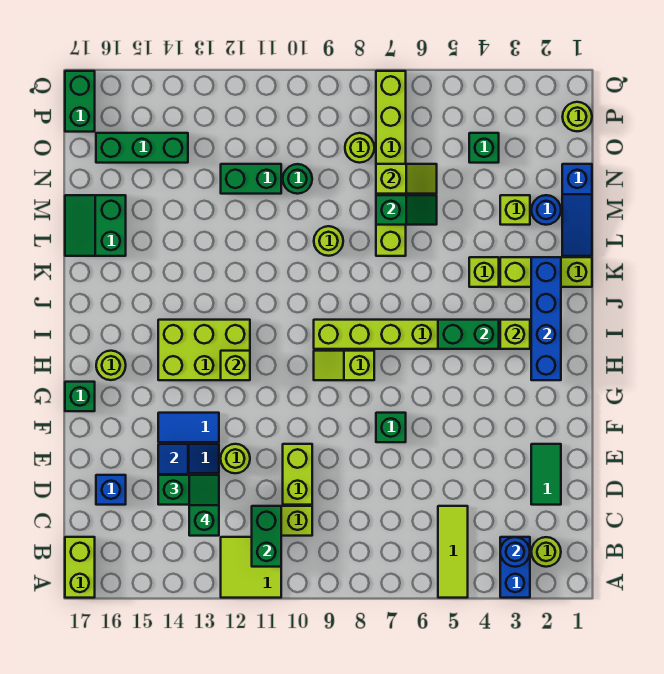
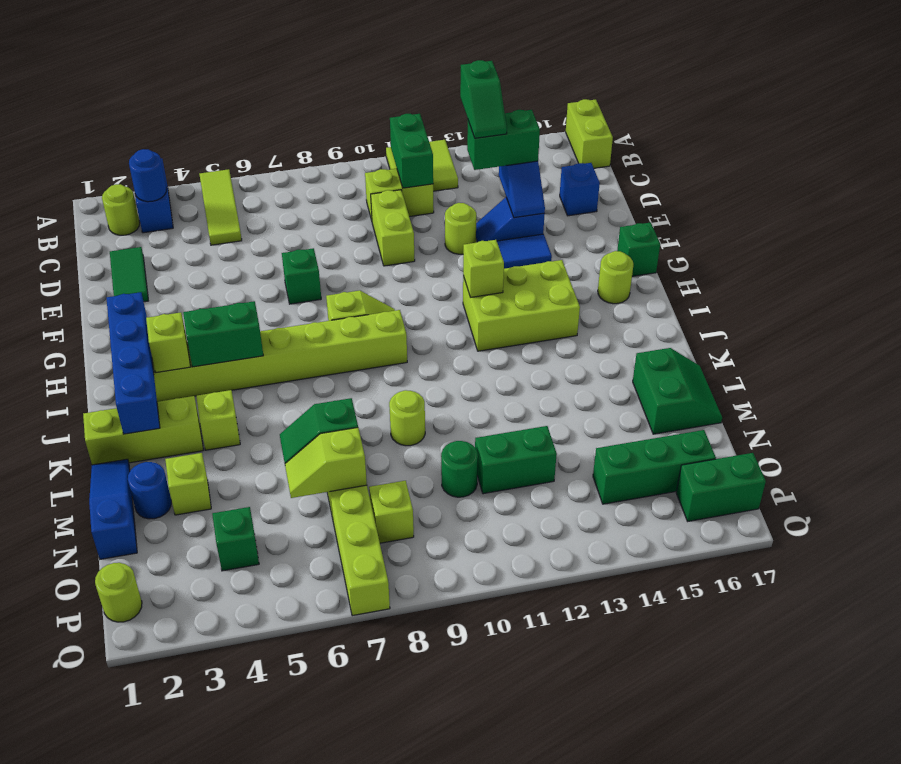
lime 1x1 round brick [345,133,374,163] -> lime 1x1 brick [369,481,414,543]
green 1x2 brick [65,71,95,132] -> green 1x2 brick turned to [676,453,766,521]

